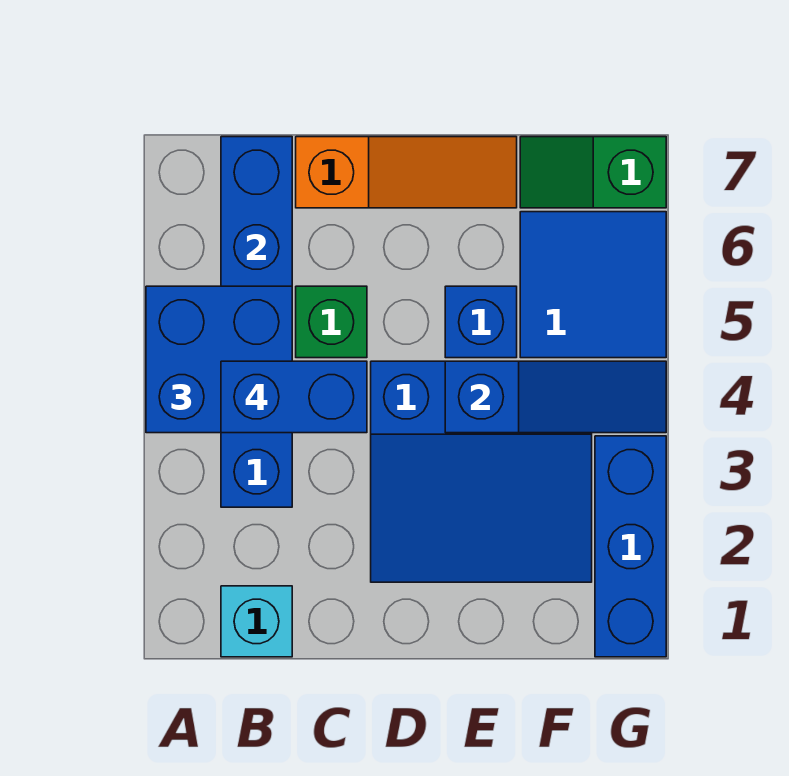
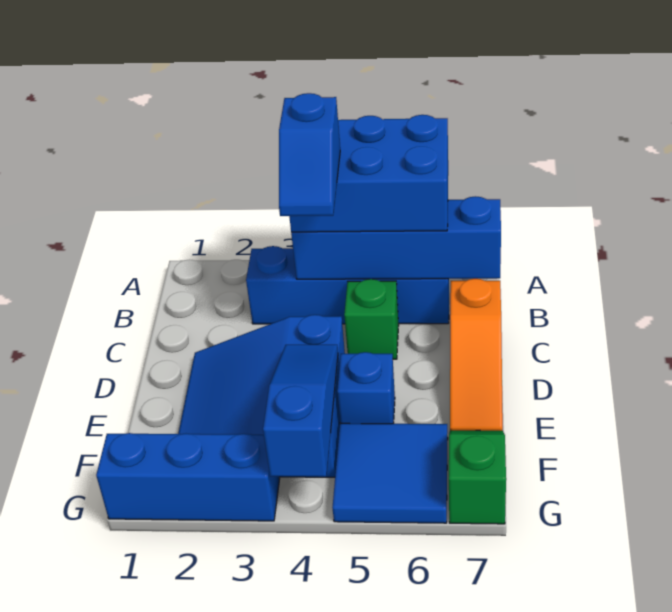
blue 2x2 brick [146,286,292,433] -> blue 2x3 brick [289,115,448,232]
cyan 1x1 brick [221,586,292,657] -> none
blue 1x2 brick [221,361,367,433] -> blue 1x2 slope [279,93,340,216]
blue 1x3 slope [445,361,666,433] -> blue 1x3 slope turned to [263,345,338,477]

